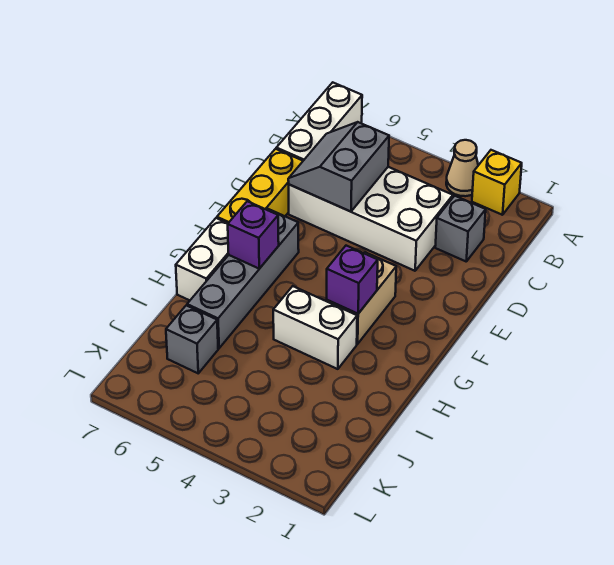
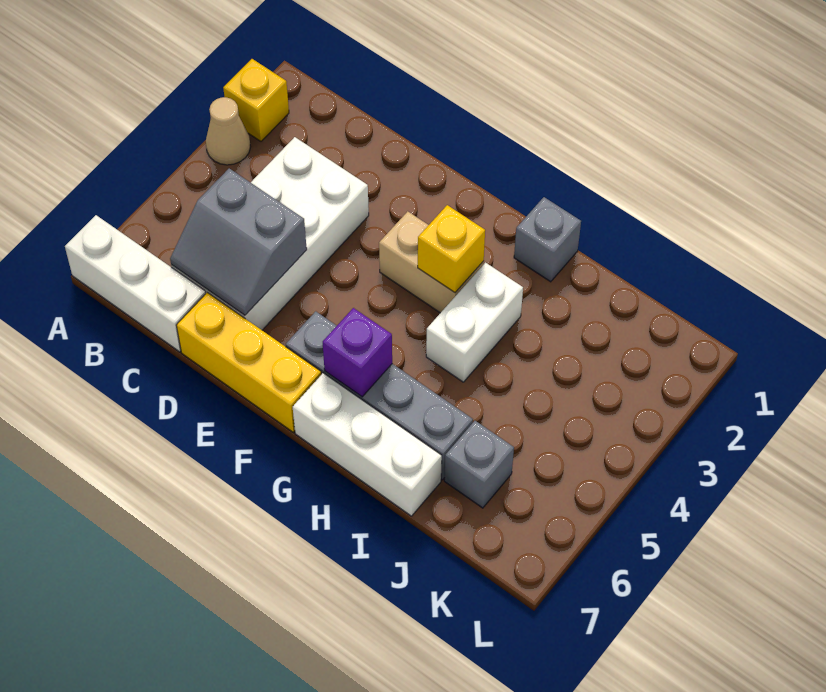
grey 1x1 brick [435,196,486,261] -> grey 1x1 brick moved to [514,197,581,282]
purple 1x1 brick [327,246,378,314] -> yellow 1x1 brick [418,205,485,293]
white 1x2 brick [176,218,229,300] -> white 1x3 brick [293,373,442,516]

